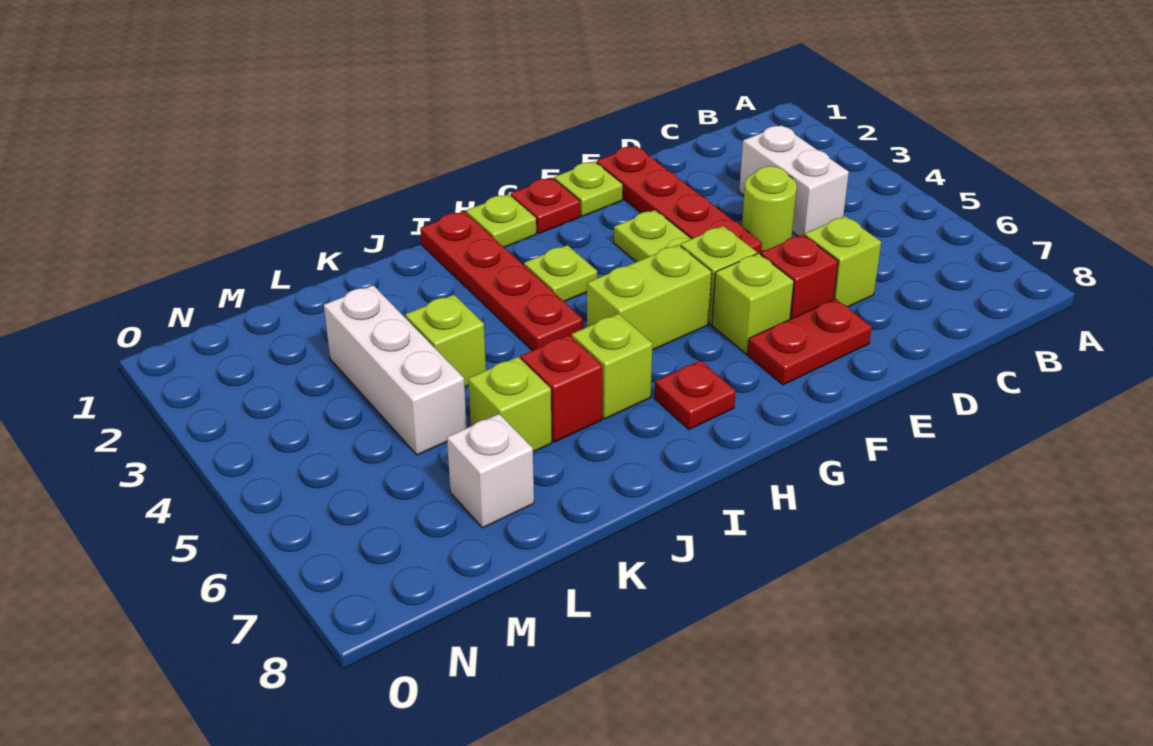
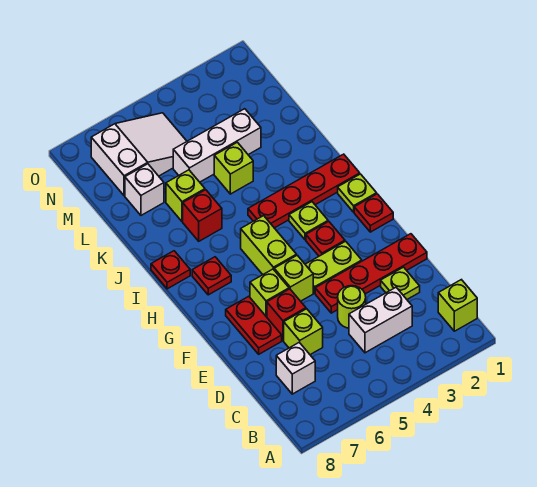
none -> white 1x1 brick [276,342,315,394]
lime 1x1 plate [554,162,623,216] -> lime 1x1 plate moved to [381,267,420,299]
none -> red 1x1 plate [306,222,345,256]
lime 1x1 brick [572,314,653,419] -> lime 1x1 brick moved to [438,280,477,331]
none -> red 1x1 plate [151,251,190,289]
none -> white 2x3 slope [91,113,187,196]

